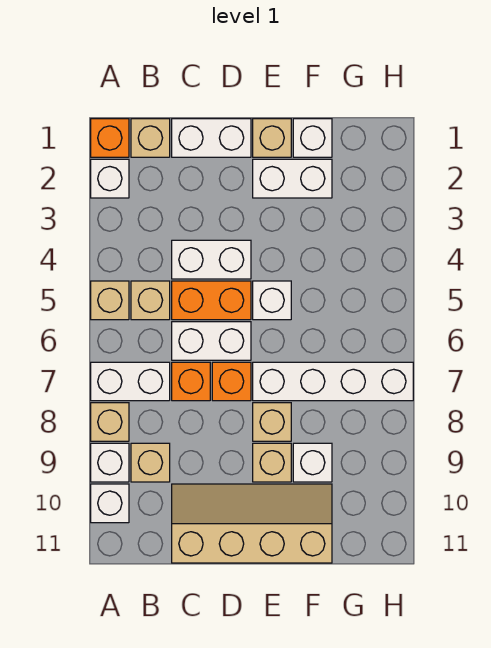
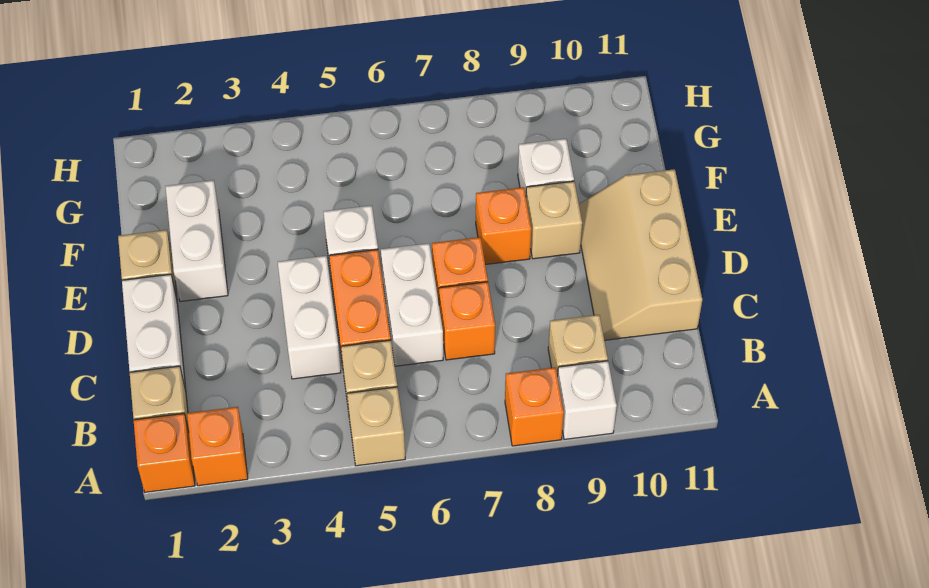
white 1x1 brick [91,159,129,198] -> orange 1x1 brick [187,407,248,486]
white 1x2 brick [91,362,170,401] -> none
tan 1x1 brick [91,403,129,441] -> orange 1x1 brick [505,367,564,446]
white 1x1 brick [91,484,129,523] -> none
tan 2x4 slope [172,484,332,563] -> tan 2x3 slope [579,169,702,340]
white 1x4 brick [253,362,413,401] -> none
tan 1x1 brick [253,403,291,441] -> orange 1x1 brick [476,187,531,265]
white 1x1 brick [293,119,332,157] -> none

